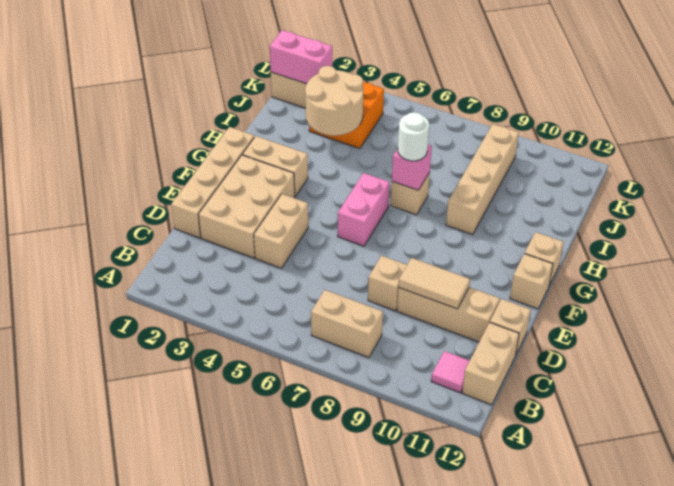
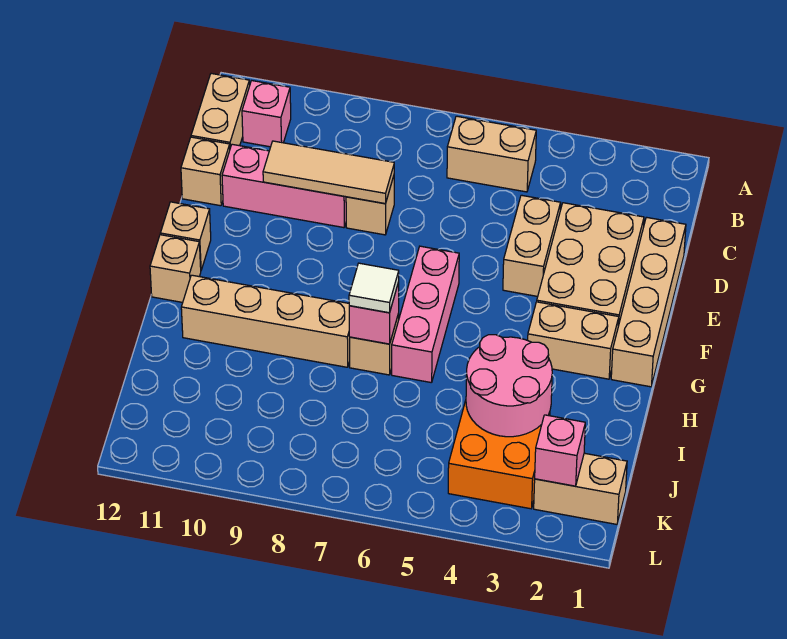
tan 1x2 brick [311,290,383,358] -> tan 1x2 brick moved to [447,116,536,192]
pink 1x1 tile [431,351,470,393] -> pink 1x1 brick [242,81,291,147]
tan 1x3 brick [397,287,500,342] -> pink 1x3 brick [222,144,346,228]
tan 1x2 tile [398,258,470,309] -> tan 1x3 tile [263,141,394,204]
pink 1x2 brick [338,173,390,246] -> pink 1x3 brick [392,246,459,383]
white 1x1 round brick [398,112,429,161] -> white 1x1 tile [349,263,399,313]
tan 1x4 brick [446,124,519,235] -> tan 1x4 brick turned to [181,275,350,367]
tan 2x2 round brick [305,66,363,136] -> pink 2x2 round brick [466,335,552,437]
pink 1x2 brick [269,30,332,84] -> pink 1x1 brick [535,415,585,486]

